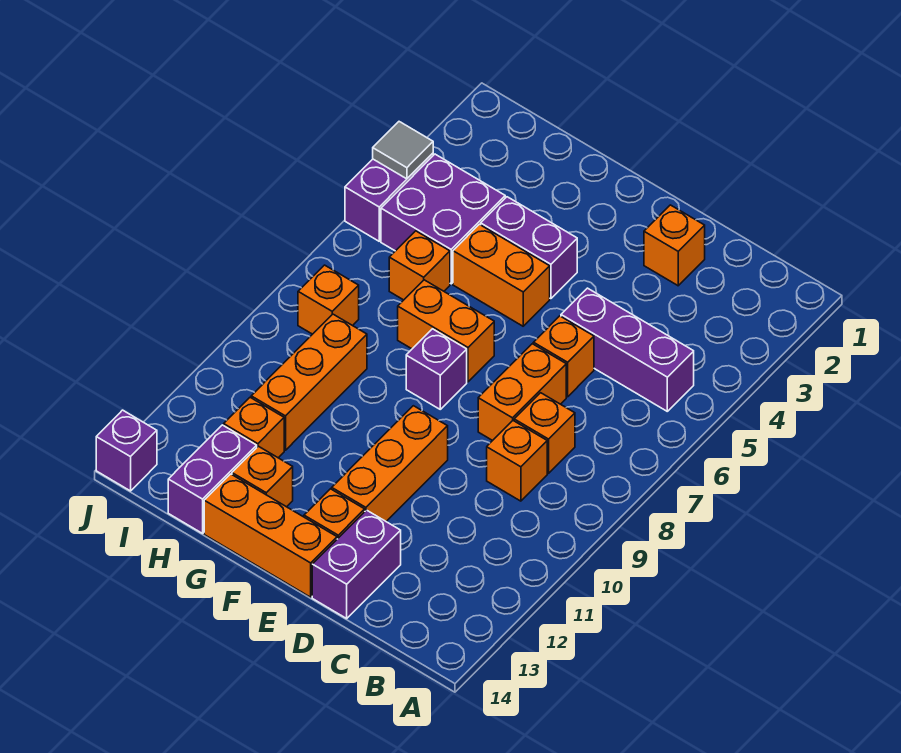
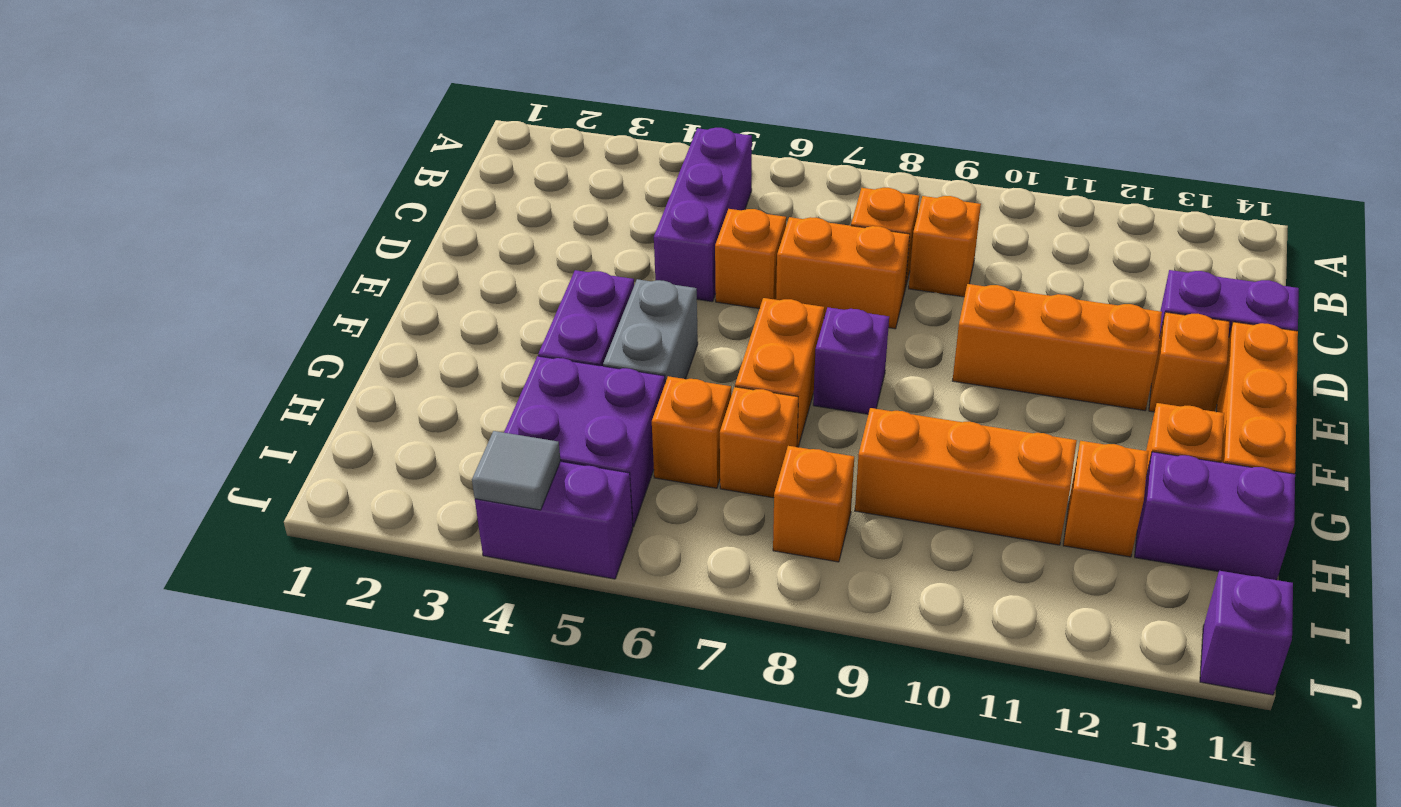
orange 1x1 brick [644,205,705,286] -> orange 1x1 brick moved to [720,387,798,498]
orange 1x2 brick [453,224,550,326] -> grey 1x2 brick [603,279,698,383]

